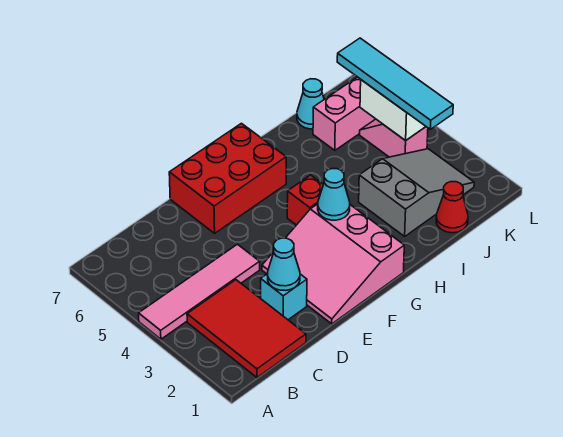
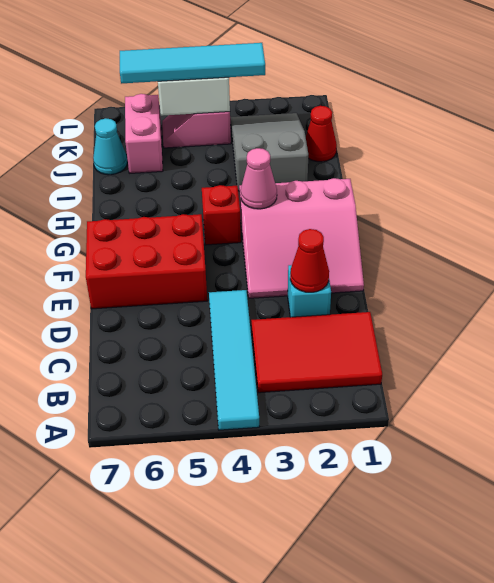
pink 1x4 tile [139,244,260,339] -> cyan 1x4 tile [209,290,259,430]
cyan 1x1 cone [268,238,300,291] -> red 1x1 cone [290,229,329,292]
red 2x3 brick [169,123,286,233] -> red 2x3 brick turned to [86,214,207,309]
cyan 1x1 cone [318,169,350,220] -> pink 1x1 cone [241,148,277,209]

